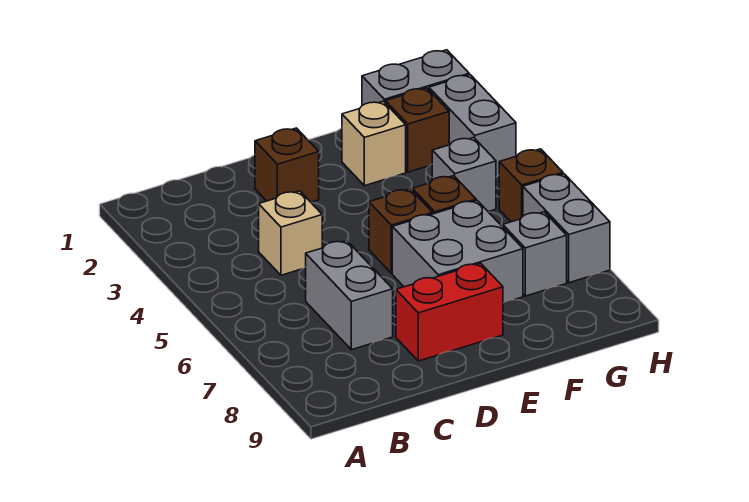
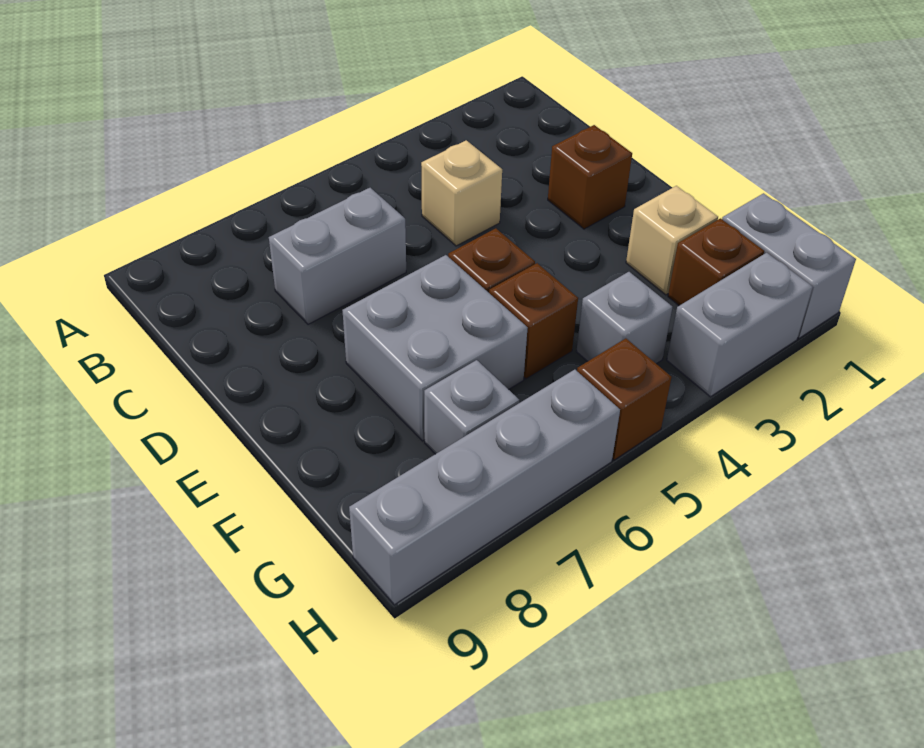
red 1x2 brick [396,263,503,361] -> none
grey 1x2 brick [523,174,610,283] -> grey 1x4 brick [349,370,620,605]

